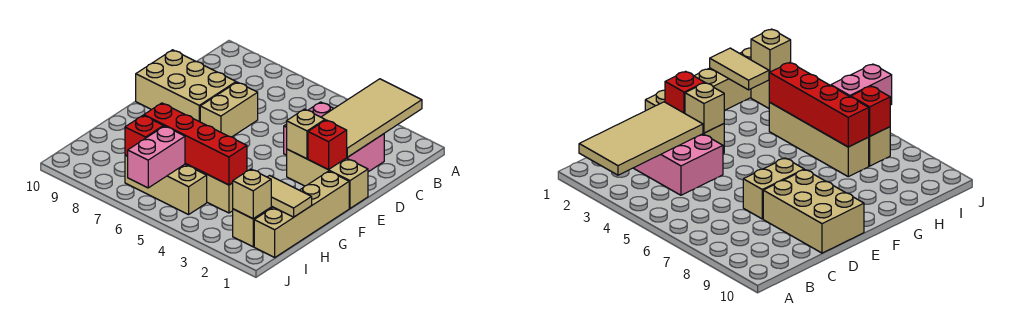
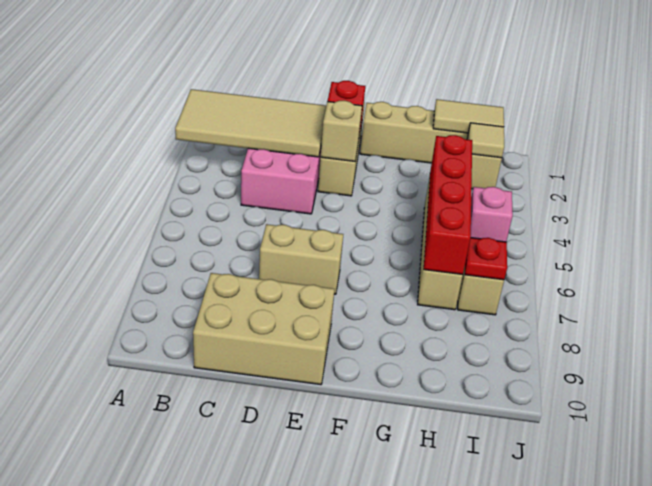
tan 2x3 brick [136,50,236,122] -> tan 2x3 brick turned to [193,273,335,385]
tan 1x2 tile [268,176,312,217] -> tan 1x2 tile turned to [433,99,504,133]
tan 1x1 brick [233,169,271,219] -> tan 1x1 tile [468,123,504,158]
pink 1x2 brick [128,126,185,188] -> pink 1x1 brick [471,187,513,242]
red 1x1 brick [125,115,163,156] -> red 1x1 plate [465,238,507,280]

